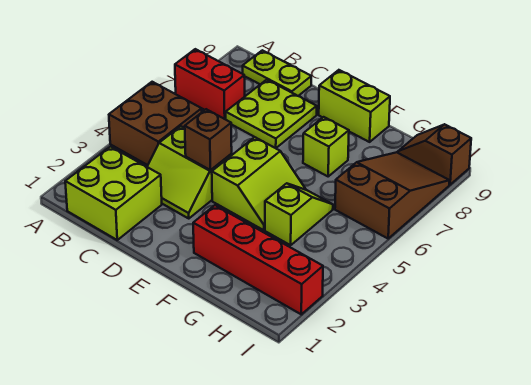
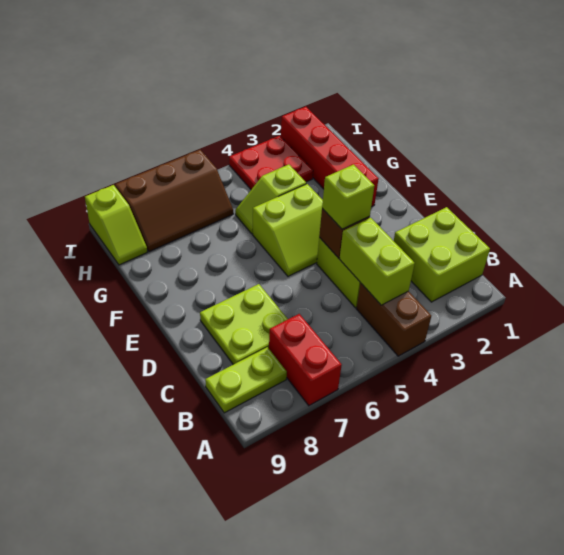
brown 2x2 brick [109,82,202,165] -> brown 1x2 brick [356,283,431,356]
lime 1x2 plate [243,50,311,96] -> lime 1x2 plate turned to [205,347,287,413]
lime 2x2 slope [212,137,306,230] -> lime 2x2 slope turned to [253,184,323,276]
lime 1x2 brick [319,70,390,142] -> lime 1x2 brick moved to [340,218,415,305]
lime 1x1 brick [303,117,349,176] -> lime 1x1 brick moved to [322,165,374,229]
none -> red 2x2 plate [229,136,313,189]
brown 2x3 slope [335,152,450,238] -> brown 2x3 slope turned to [115,150,233,252]
brown 1x2 slope [398,124,471,185] -> lime 1x2 slope [85,185,147,265]

